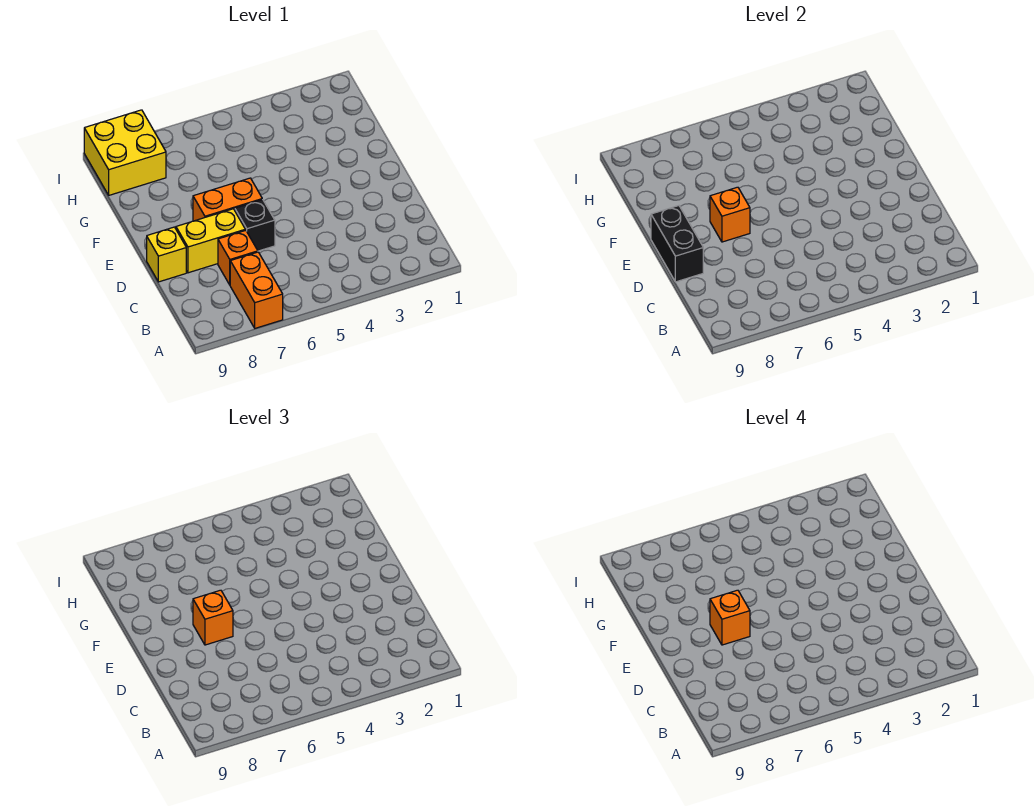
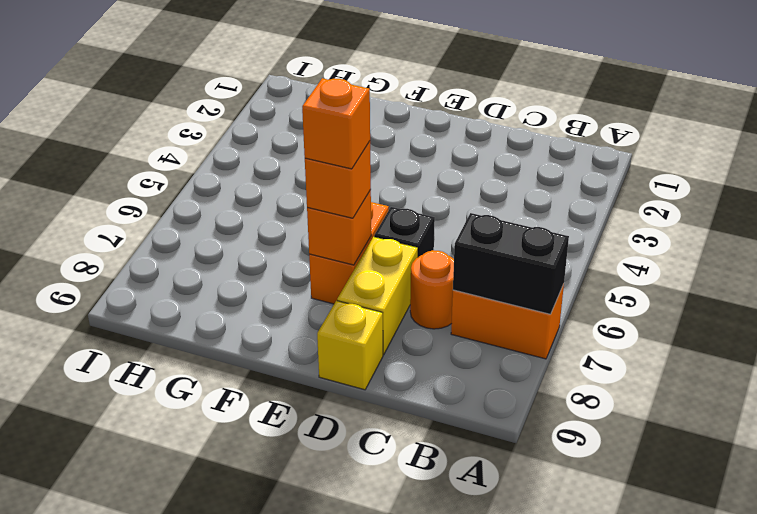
orange 1x1 brick [218,230,258,285] -> orange 1x1 round brick [410,250,454,329]
black 1x2 brick [651,206,703,282] -> black 1x2 brick moved to [453,213,569,314]
yellow 2x2 brick [84,110,166,195] -> none

